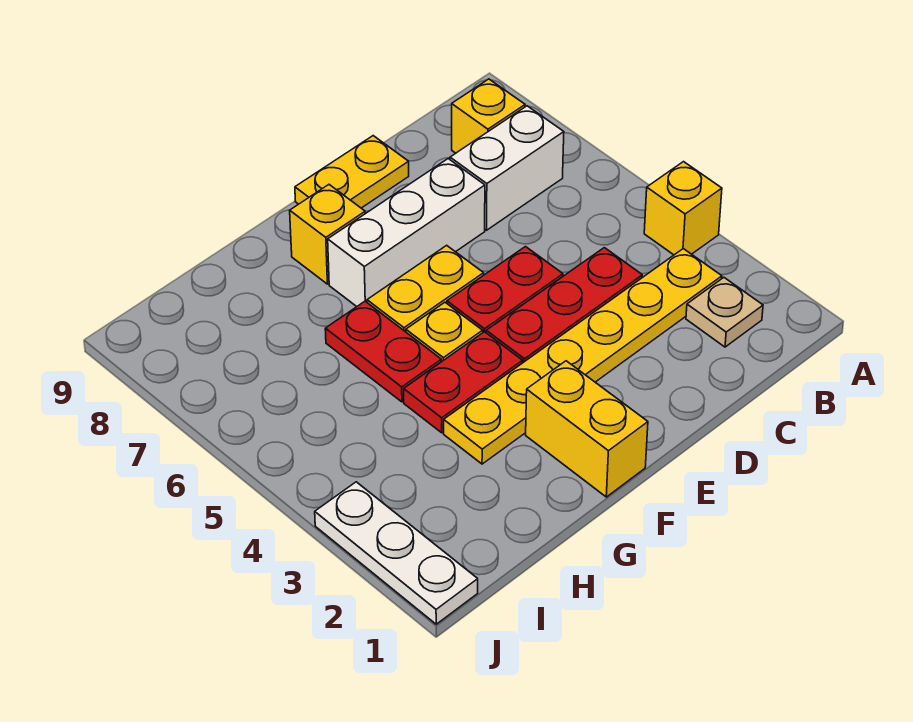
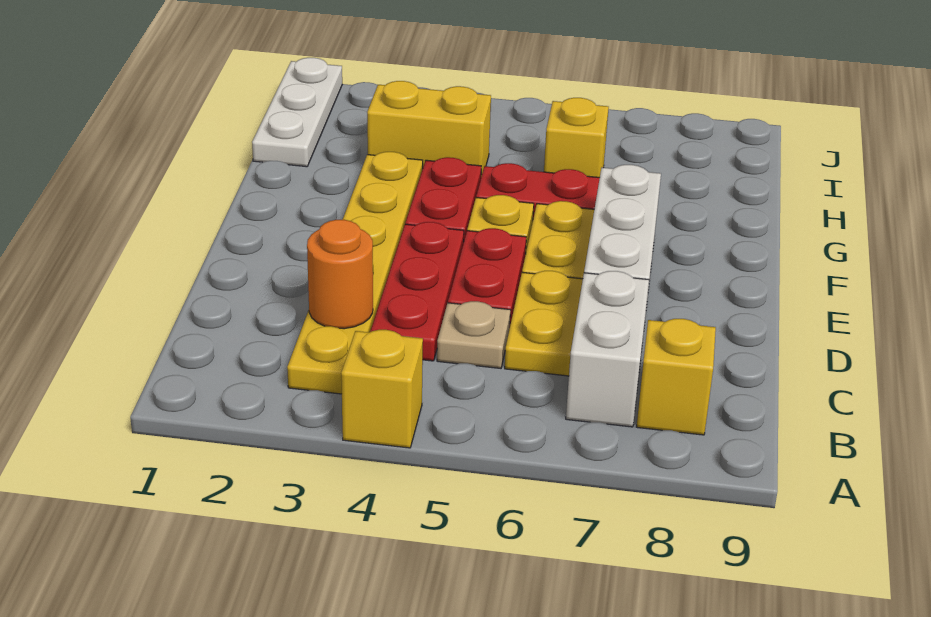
tan 1x1 plate [686,278,763,347] -> tan 1x1 plate moved to [437,301,510,368]
none -> orange 1x1 round brick [307,220,373,329]
yellow 1x2 plate [295,136,409,208] -> yellow 1x2 plate moved to [505,271,583,376]
yellow 1x2 brick [526,361,648,497] -> yellow 1x2 brick moved to [367,81,491,176]
yellow 1x1 brick [290,185,365,284] -> yellow 1x1 brick moved to [544,98,609,177]
white 1x3 plate [315,482,478,624] -> white 1x3 plate turned to [252,58,342,167]

